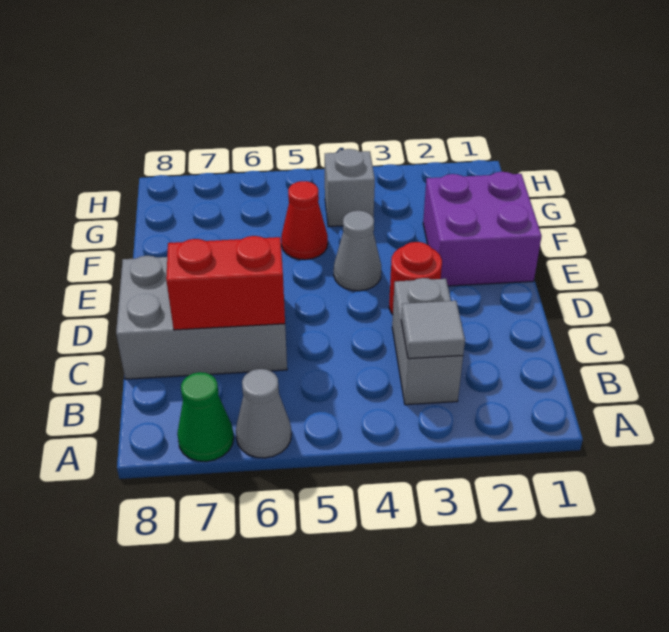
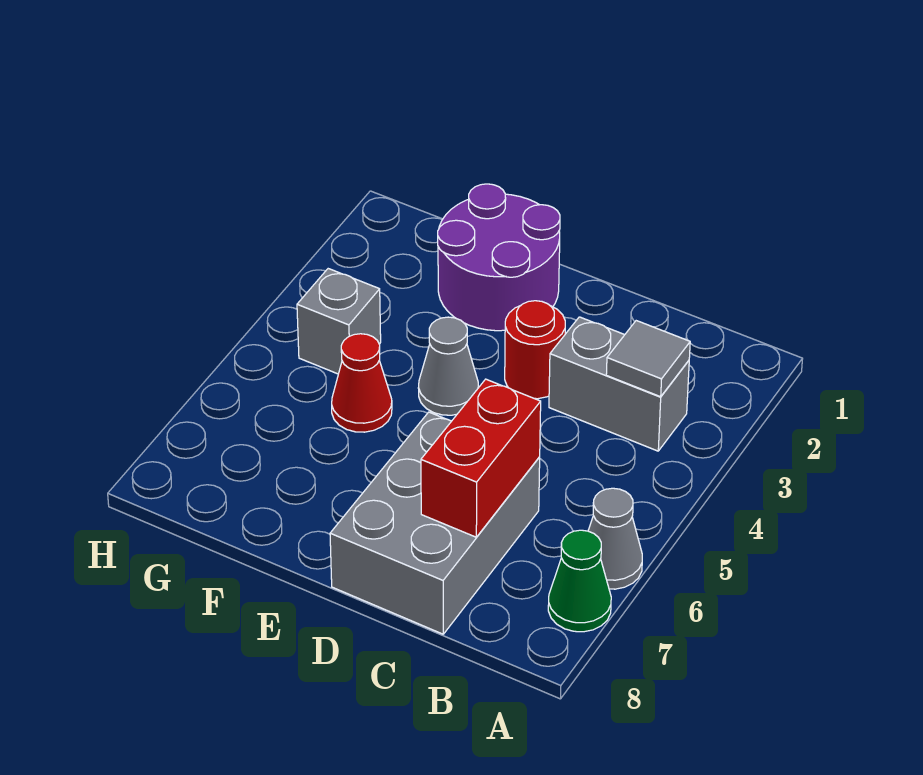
purple 2x2 brick [423,172,542,286] -> purple 2x2 round brick [438,184,560,331]

